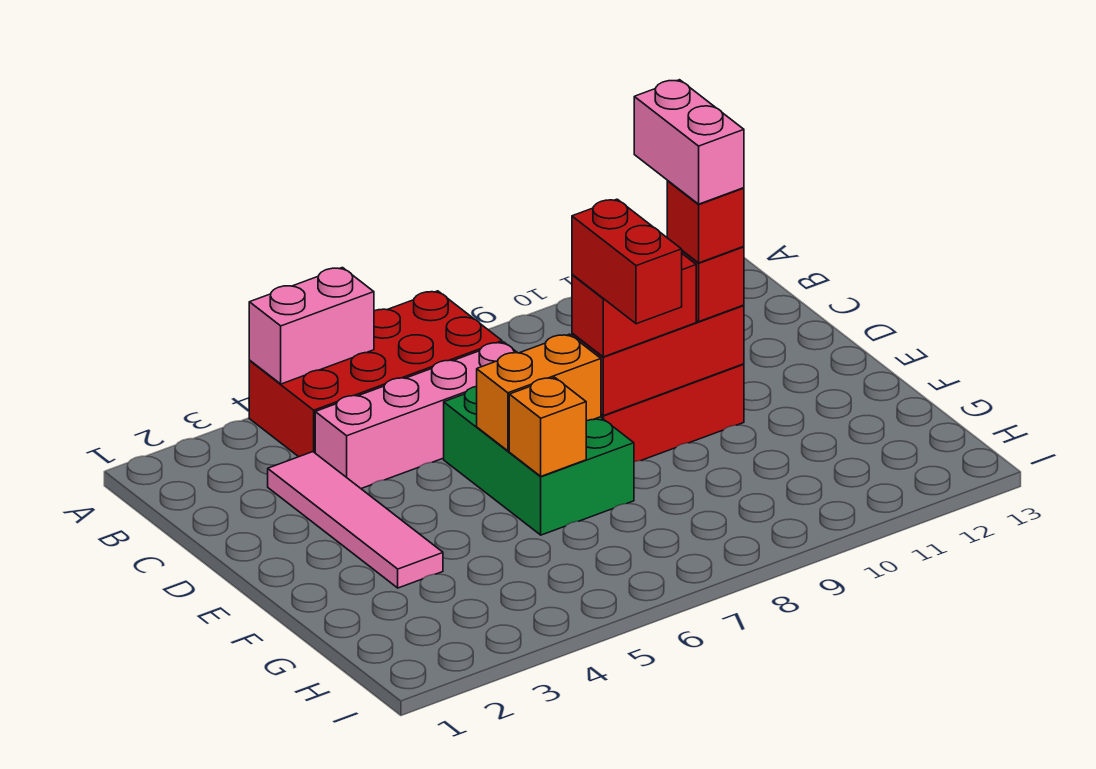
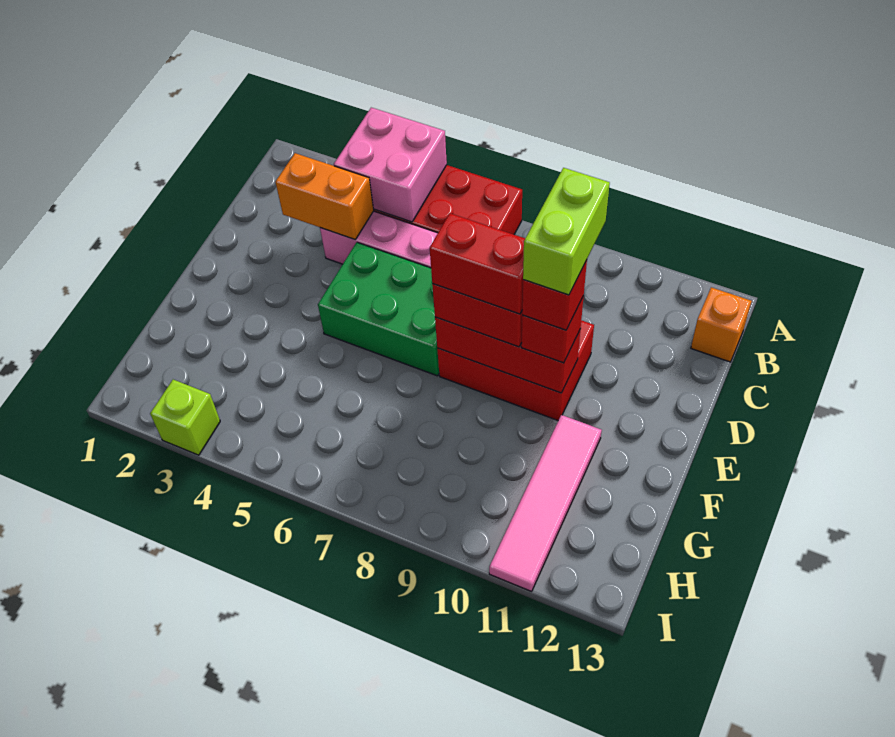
pink 1x2 brick [249,268,374,384] -> pink 2x2 brick [334,108,447,222]
pink 1x4 tile [268,452,443,588] -> pink 1x4 tile moved to [489,415,602,591]
green 2x3 brick [444,386,634,535] -> green 2x3 brick turned to [318,242,439,376]
pink 1x2 brick [634,80,744,204] -> lime 1x2 brick [523,168,610,295]
orange 1x2 brick [477,334,601,451] -> orange 1x2 brick moved to [275,153,374,239]
red 1x2 brick [572,199,682,324] -> red 1x2 brick turned to [430,213,525,314]
orange 1x1 brick [509,377,586,476] -> orange 1x1 brick moved to [691,287,752,362]
none -> lime 1x1 brick [150,380,220,455]

